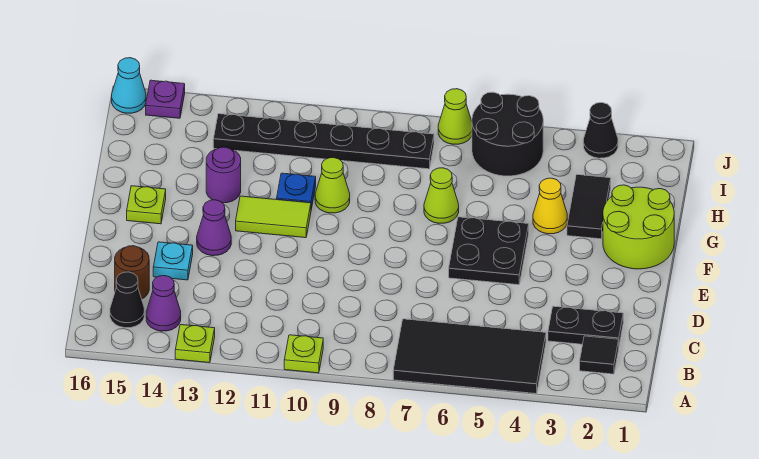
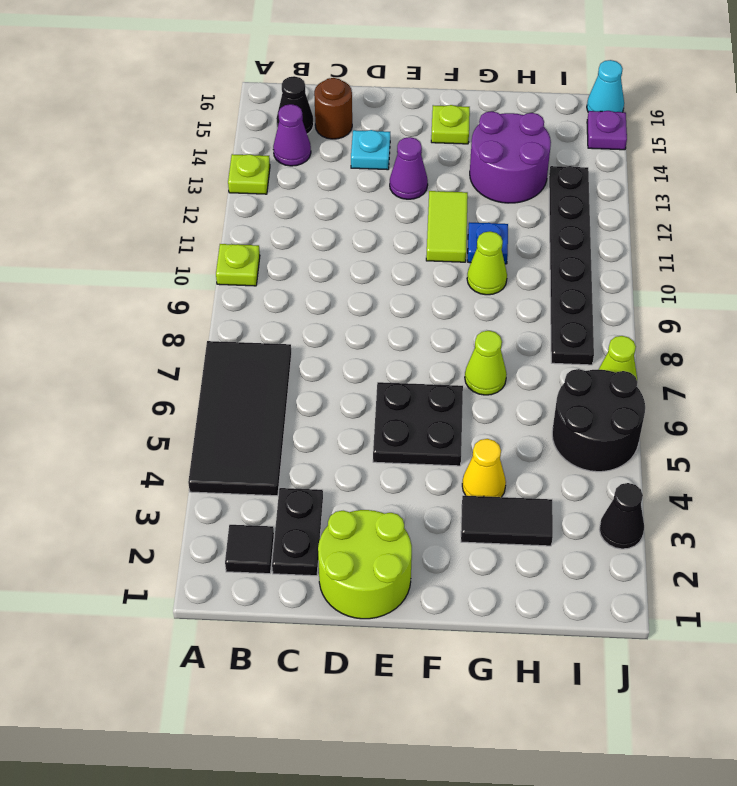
lime 2x2 round brick [603,185,674,269] -> lime 2x2 round brick moved to [318,510,412,619]
purple 1x1 round brick [206,147,241,203] -> purple 2x2 round brick [470,111,551,203]

